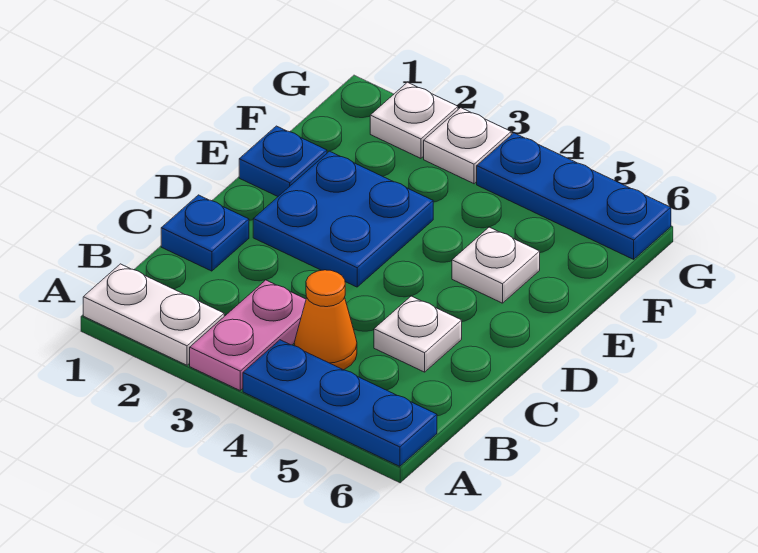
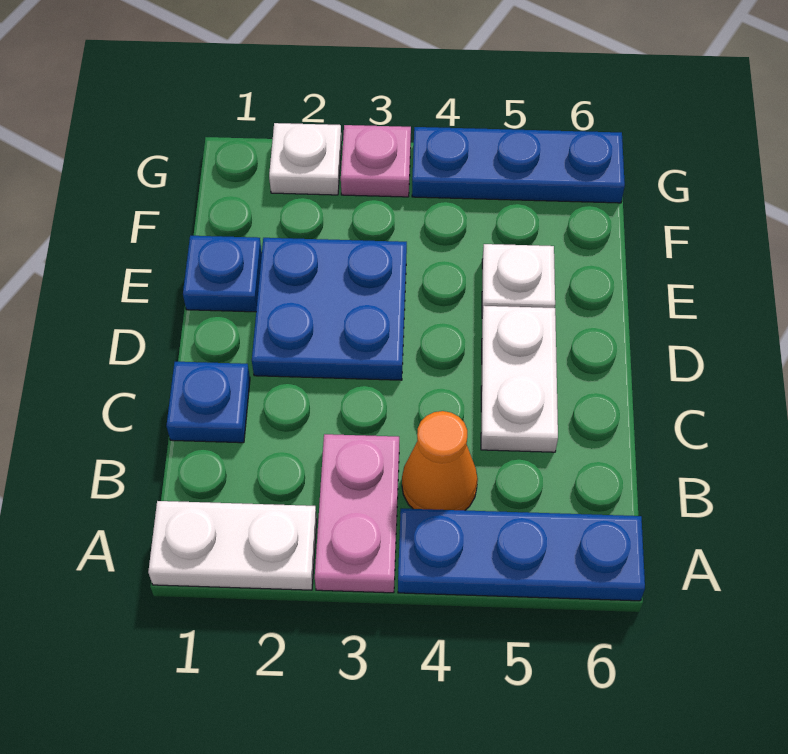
white 1x1 plate [374,296,462,372] -> white 1x2 plate [481,306,558,452]
white 1x1 plate [424,108,511,184] -> pink 1x1 plate [341,125,411,197]

